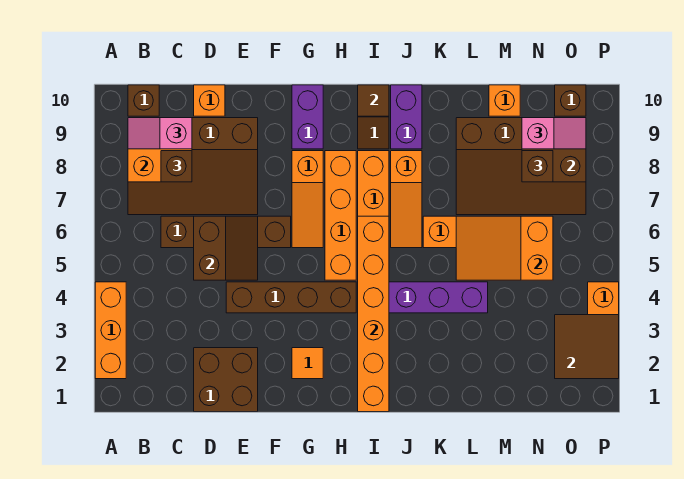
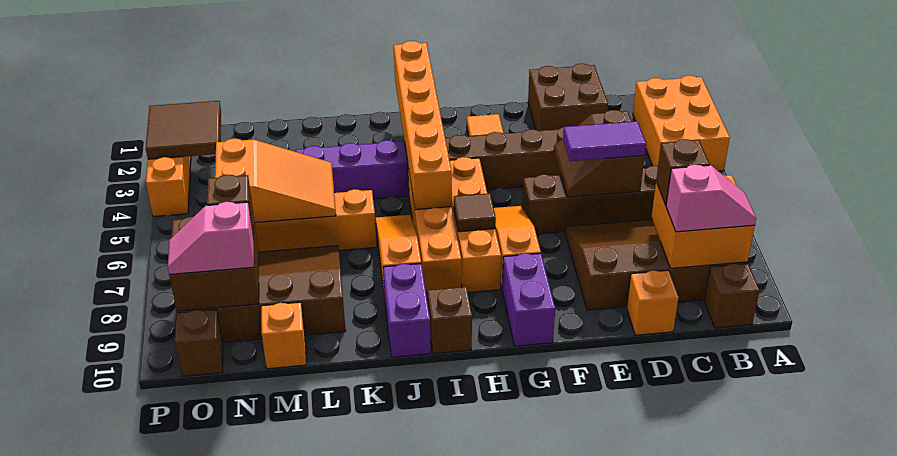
orange 1x3 brick [95,282,126,379] -> orange 2x3 brick [633,75,730,171]
none -> purple 1x2 tile [563,121,646,161]
brown 1x1 tile [358,85,389,116] -> brown 1x1 tile moved to [454,193,496,232]

